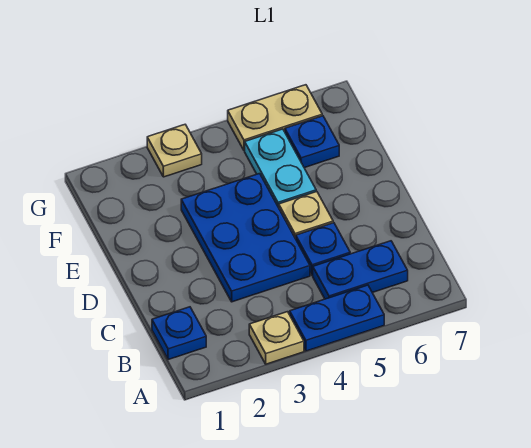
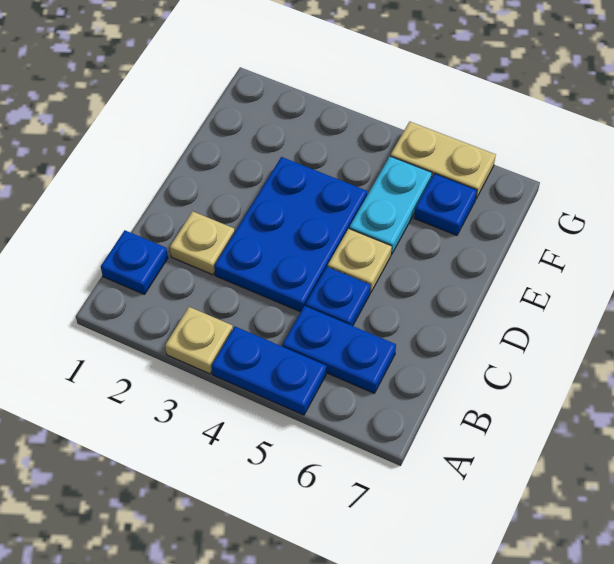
tan 1x1 plate [147,125,202,177] -> tan 1x1 plate moved to [170,211,235,275]

